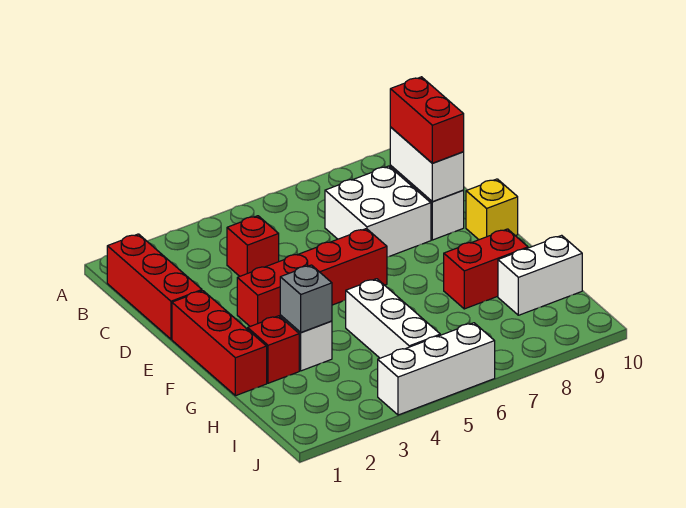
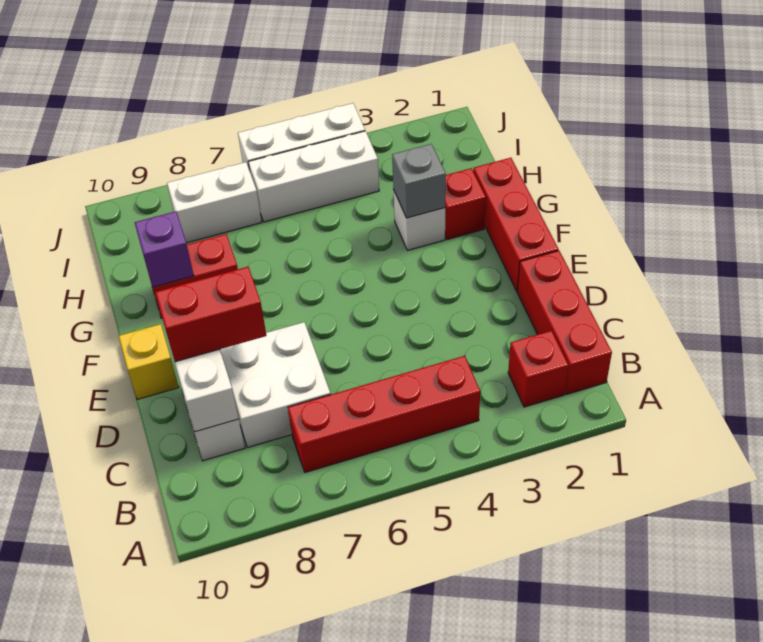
red 1x1 brick [227,216,279,276] -> red 1x1 brick moved to [508,331,569,407]
red 1x2 brick [390,77,464,163] -> red 1x2 brick turned to [155,267,266,362]
red 1x4 brick [237,229,387,326] -> red 1x4 brick moved to [288,356,480,472]
white 1x3 brick [346,279,440,358] -> white 1x3 brick turned to [248,131,379,222]
none -> purple 1x1 brick [135,211,194,287]
white 1x2 brick [498,235,582,315] -> white 1x2 brick moved to [167,162,262,243]

